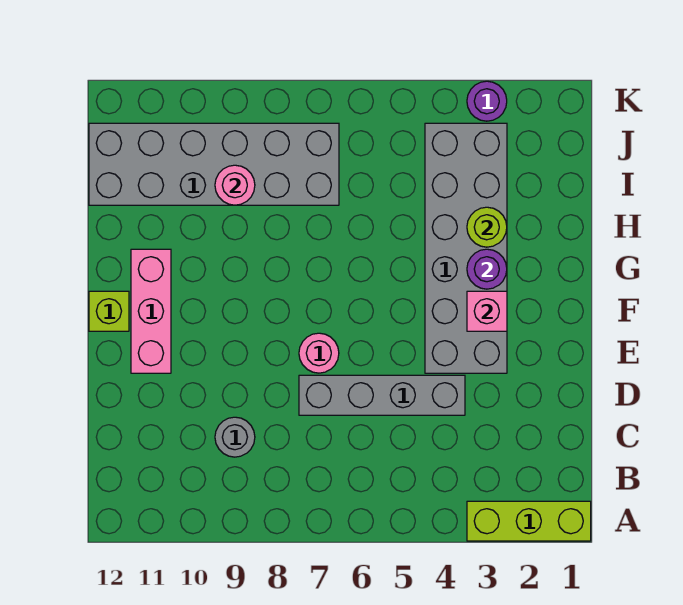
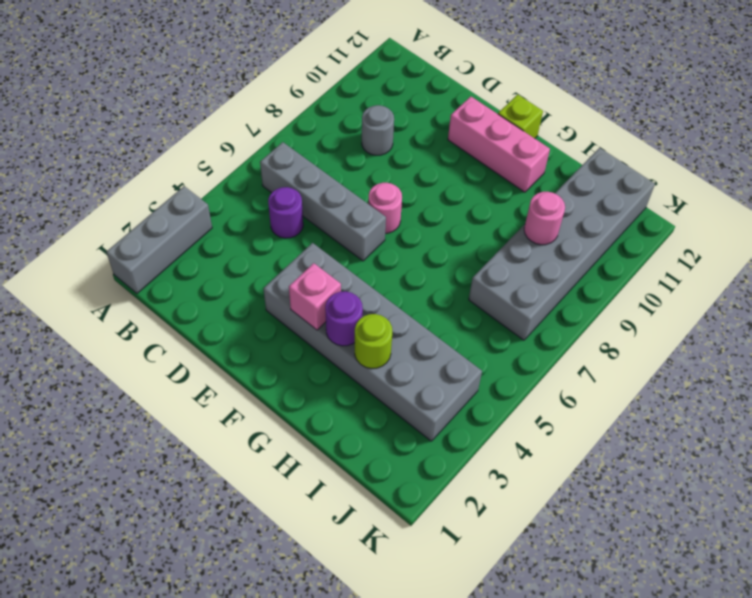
lime 1x3 brick [467,501,591,541] -> grey 1x3 brick [106,186,212,293]
grey 1x4 brick [299,375,465,415] -> grey 1x4 brick turned to [260,142,386,261]
purple 1x1 round brick [467,81,507,121] -> purple 1x1 round brick moved to [268,187,303,238]

